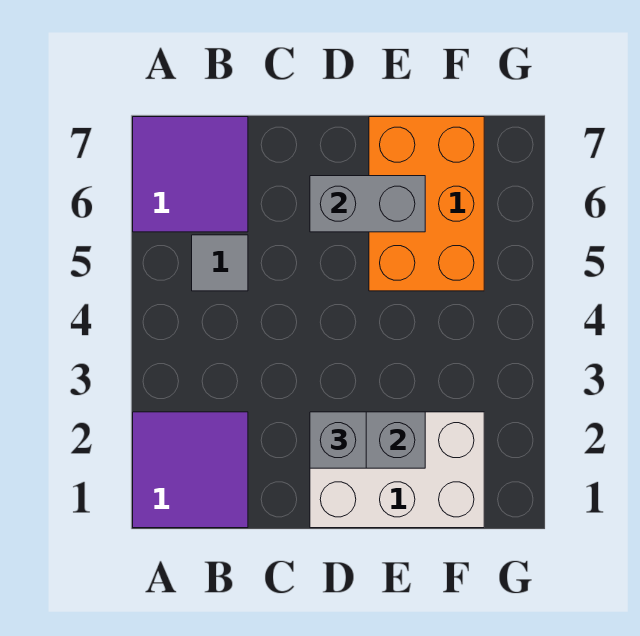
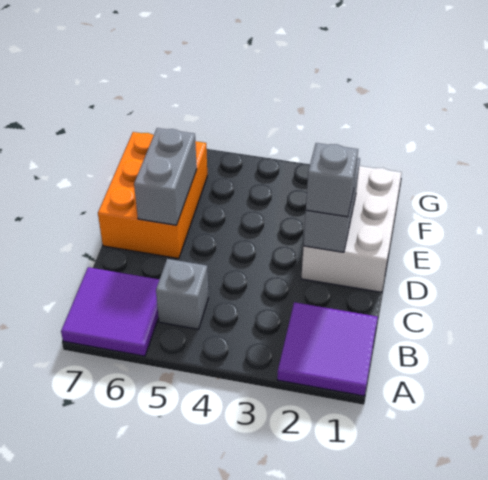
grey 1x1 tile [192,235,248,291] -> grey 1x1 brick [156,259,208,329]
orange 2x3 brick [369,117,484,291] -> orange 2x3 brick turned to [98,132,207,259]

